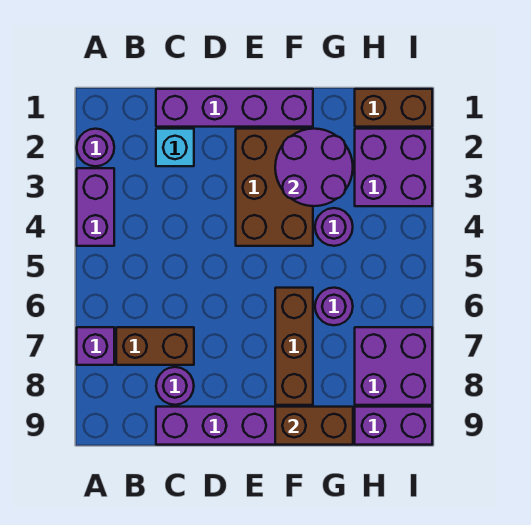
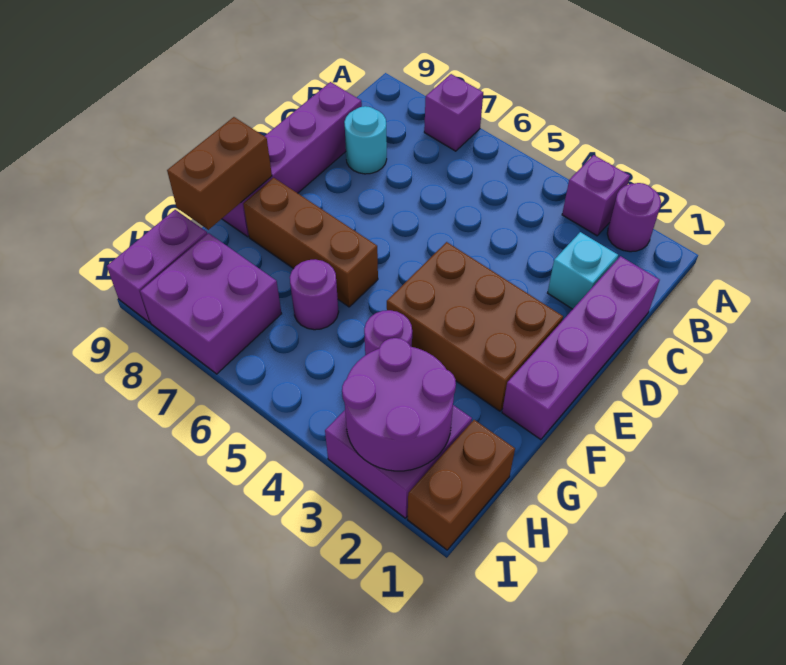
purple 1x2 brick [77,168,114,246] -> purple 1x1 brick [562,155,630,236]
brown 1x2 brick [116,327,194,365] -> none
purple 1x1 round brick [156,367,194,405] -> cyan 1x1 round brick [344,106,387,174]
purple 2x2 round brick [275,129,353,206] -> purple 2x2 round brick moved to [342,338,456,471]

